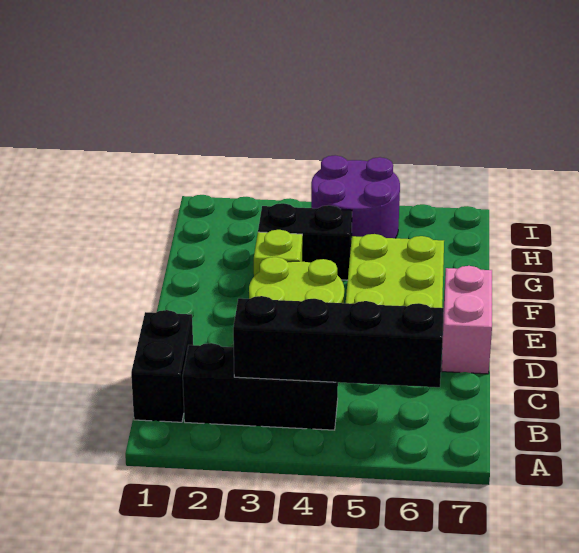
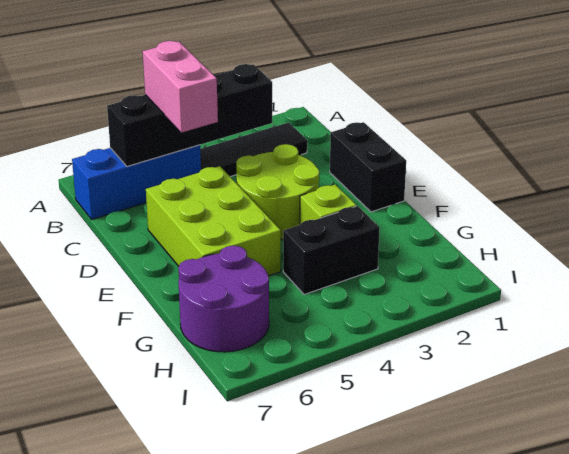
black 1x2 brick [131,310,193,422] -> black 1x2 brick moved to [330,122,406,212]
black 1x3 brick [183,343,338,430] -> black 1x3 tile [200,122,307,177]
none -> blue 1x3 brick [72,145,201,219]
pink 1x2 brick [442,266,492,374] -> pink 1x2 brick moved to [143,41,218,133]
purple 2x2 round brick [311,155,400,240] -> purple 2x2 round brick moved to [178,246,269,352]

